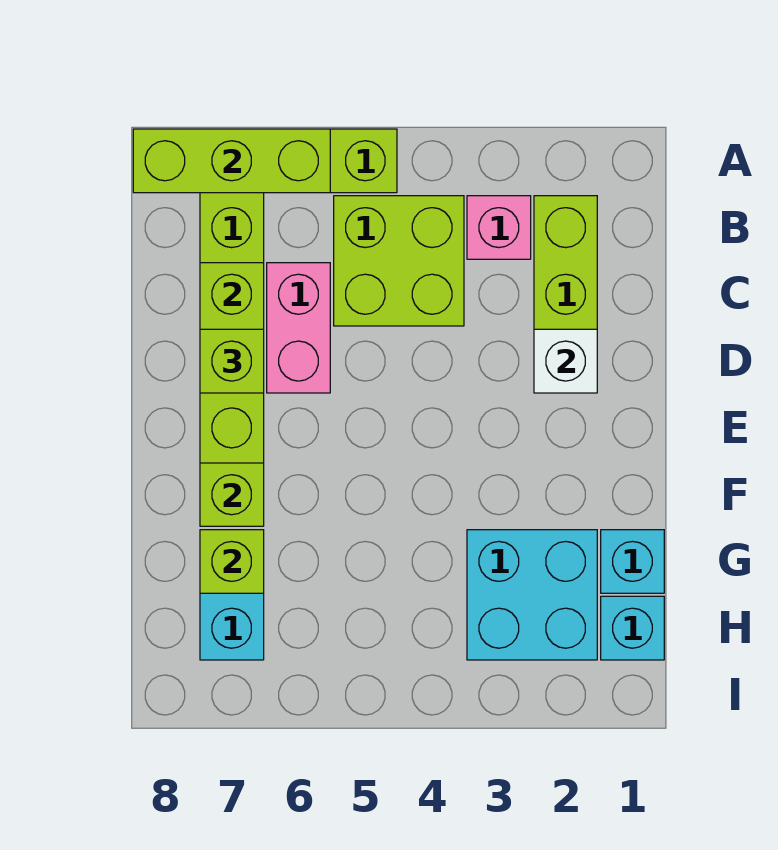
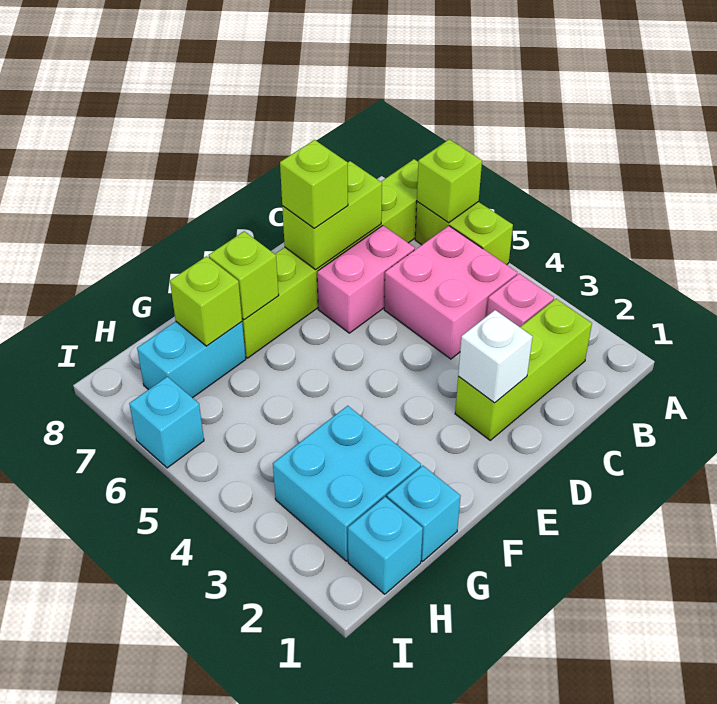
lime 1x3 brick [133,129,330,193] -> lime 1x1 brick [417,139,482,223]
lime 2x2 brick [334,196,464,326] -> pink 2x2 brick [384,226,517,359]
none -> cyan 1x1 brick [129,377,204,468]

